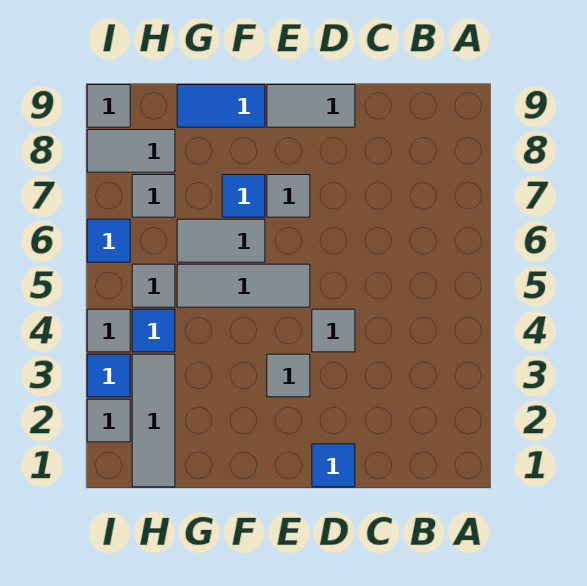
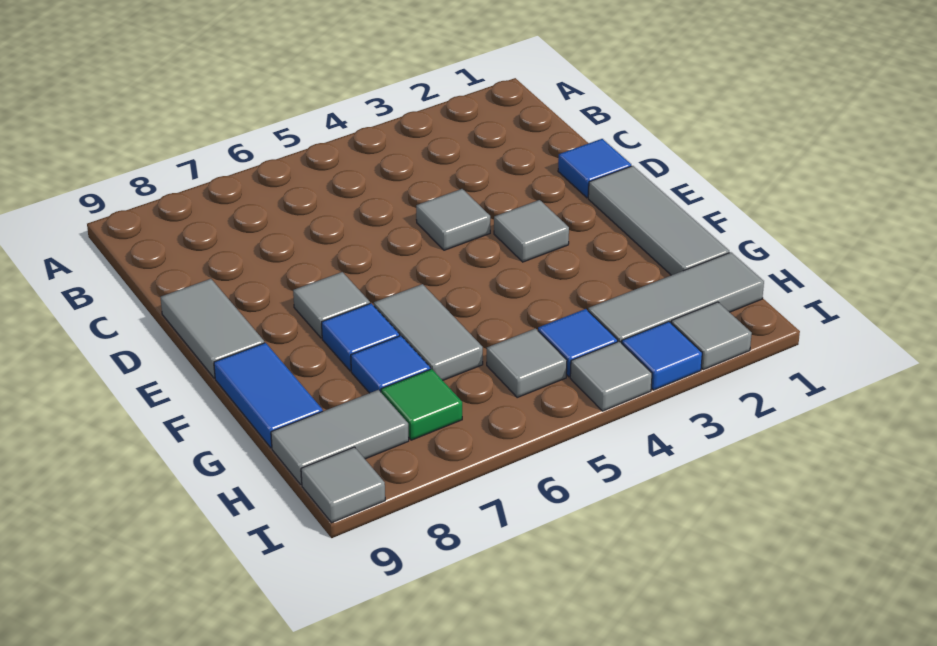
grey 1x3 tile [177,264,310,307] -> grey 1x3 tile moved to [588,166,729,275]
grey 1x1 tile [132,175,175,217] -> green 1x1 tile [381,369,462,440]
grey 1x2 tile [87,130,175,172] -> grey 1x2 tile turned to [271,390,409,485]
blue 1x1 tile [87,219,130,262] -> blue 1x1 tile moved to [351,336,430,393]

